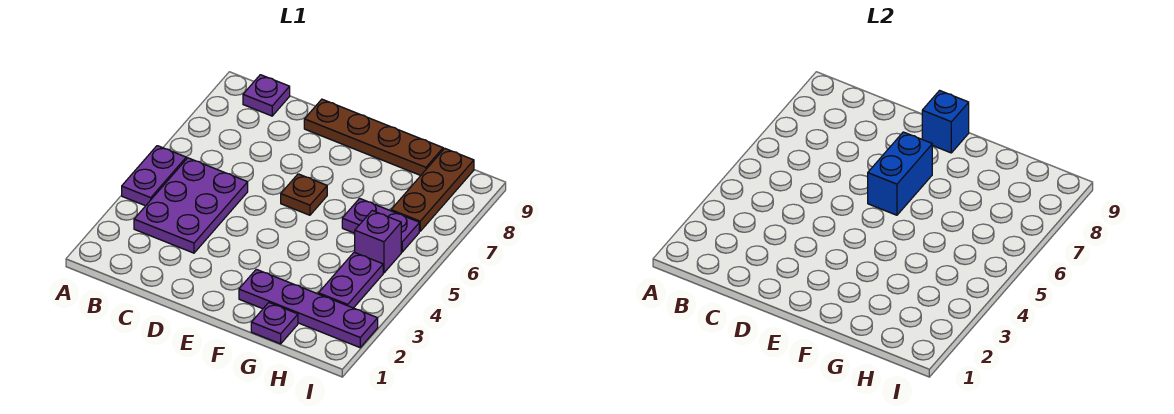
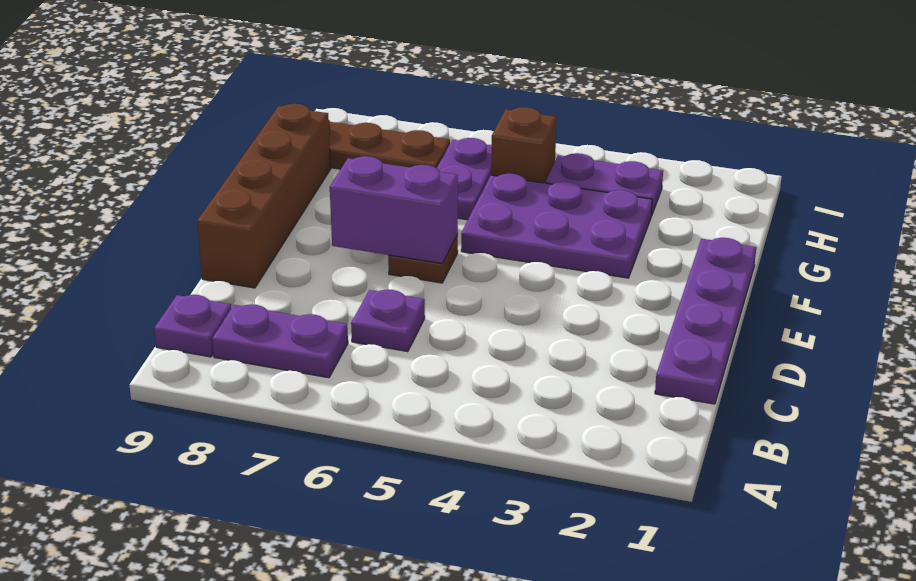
purple 1x2 plate [122,146,186,206] -> purple 1x2 plate moved to [212,304,348,378]
purple 2x3 plate [134,158,248,253] -> purple 2x3 plate moved to [461,174,652,278]
brown 1x4 plate [304,99,443,175] -> brown 1x4 brick [197,104,331,288]
blue 1x2 brick [868,132,932,215] -> purple 1x2 brick [330,156,458,263]
blue 1x1 brick [922,91,969,153] -> none
purple 1x4 plate [239,269,378,347] -> purple 1x4 plate moved to [655,238,756,404]
purple 1x1 plate [251,303,298,344] -> purple 1x1 plate moved to [351,290,425,352]
purple 1x1 brick [355,211,401,273] -> brown 1x1 brick [491,107,557,183]

